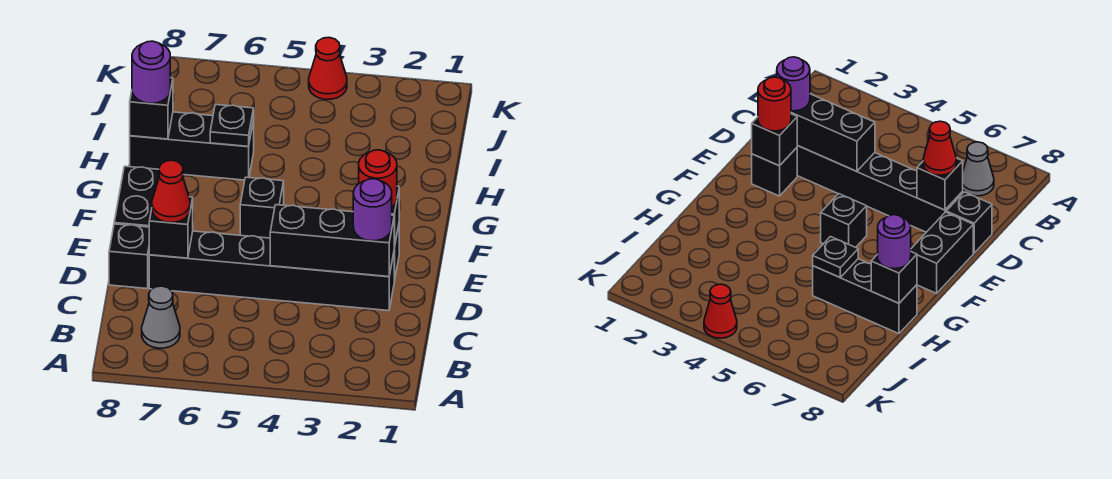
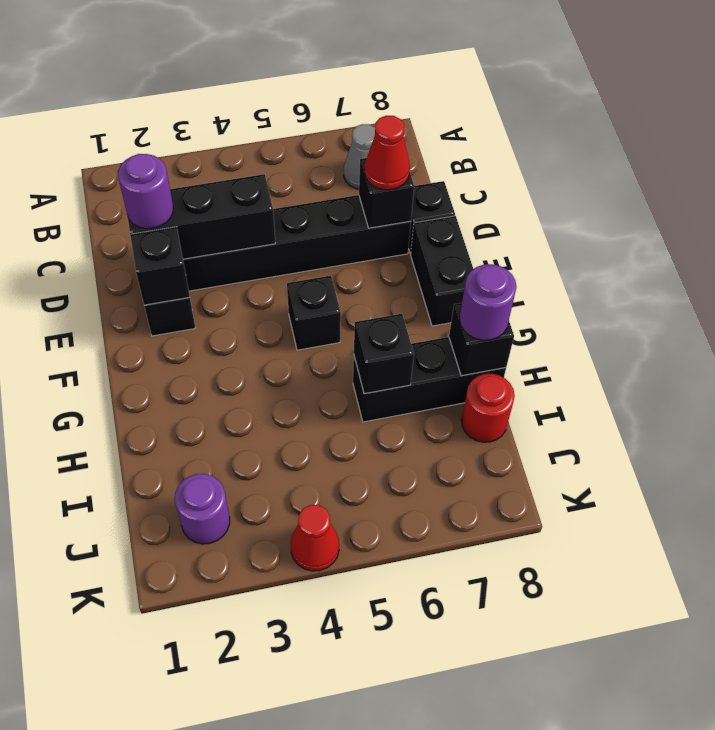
red 1x1 round brick [359,150,397,207] -> red 1x1 round brick moved to [461,374,515,442]
black 1x1 plate [210,105,254,146] -> black 1x1 brick [354,314,414,394]
none -> purple 1x1 round brick [175,474,230,544]

